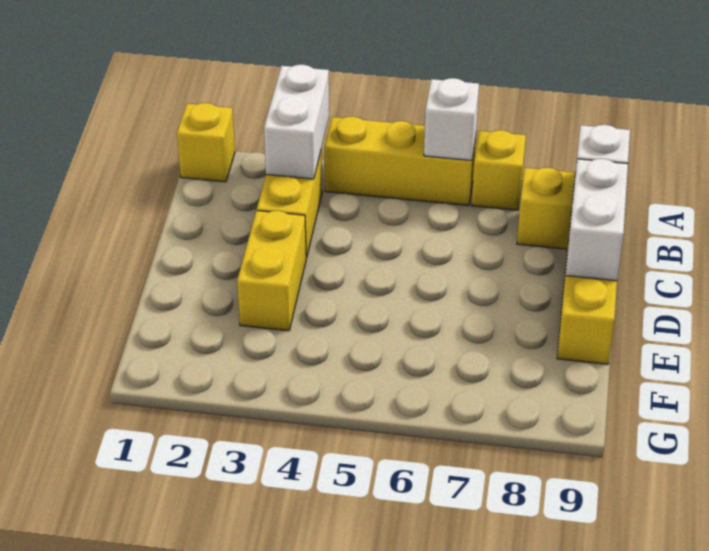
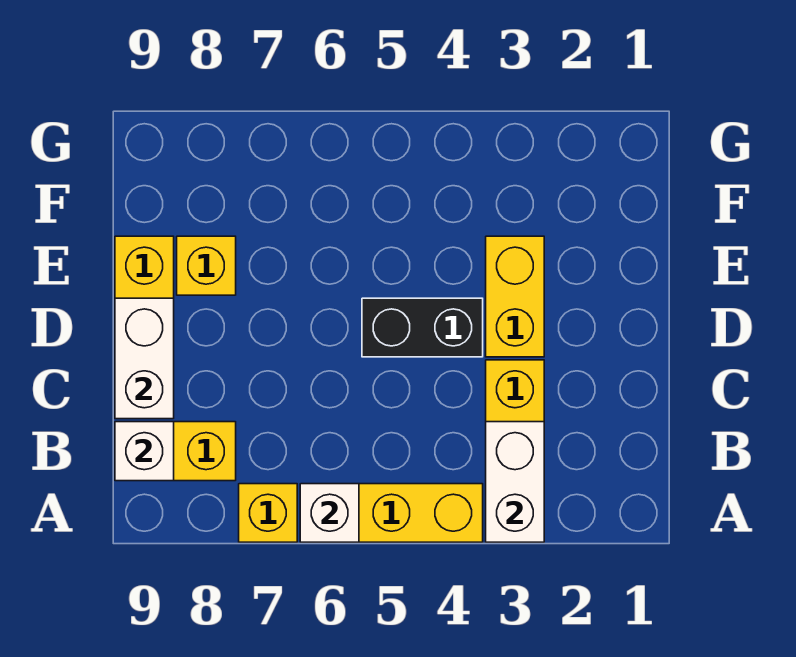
yellow 1x1 brick [177,103,235,182] -> yellow 1x1 brick moved to [177,236,236,295]
none -> black 1x2 brick [362,298,483,357]

